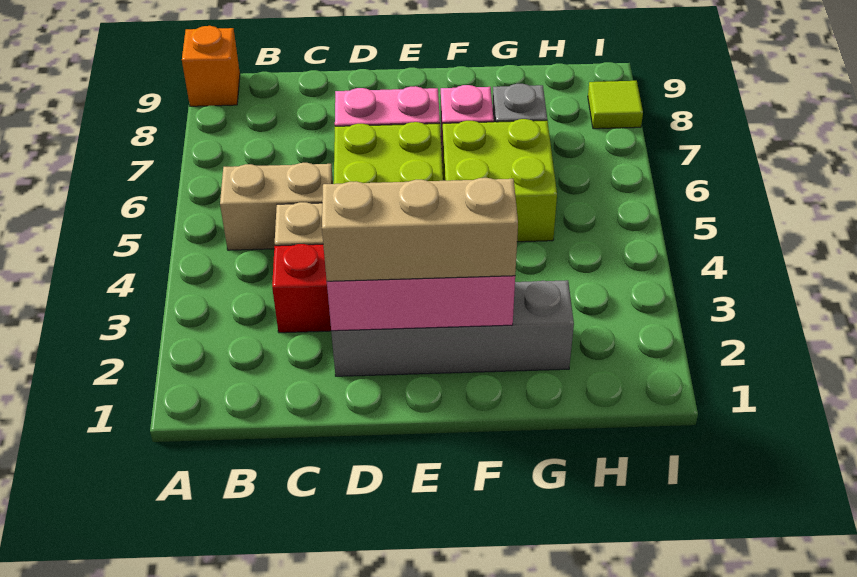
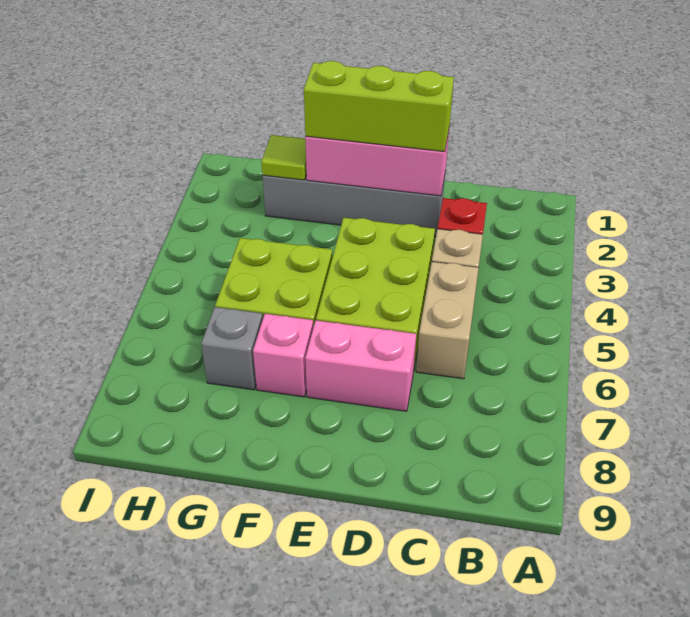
orange 1x1 brick [182,26,240,106] -> none
tan 1x2 brick [220,163,333,250] -> tan 1x2 brick turned to [416,262,479,379]
tan 1x3 brick [322,178,518,281] -> lime 1x3 brick [304,61,454,152]
lime 1x1 tile [588,81,643,129] -> lime 1x1 tile moved to [261,135,307,180]

